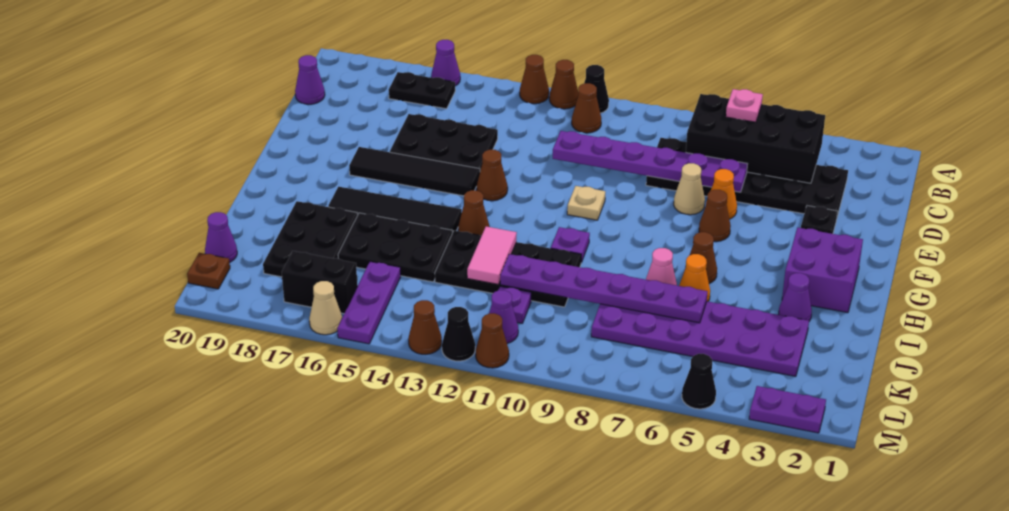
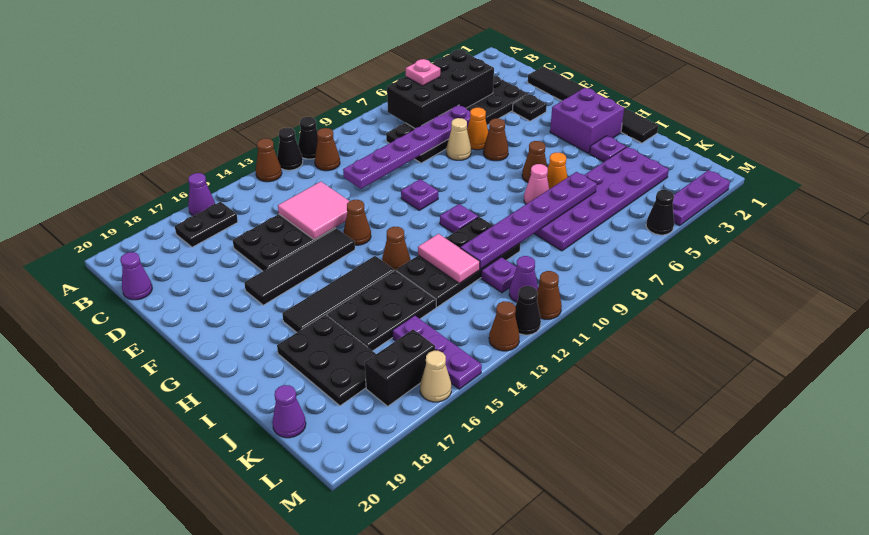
brown 1x1 cone [549,60,578,109] -> black 1x1 cone [277,128,303,170]
none -> black 1x6 tile [528,66,658,143]
none -> pink 2x2 tile [278,182,349,240]
tan 1x1 plate [567,186,605,220] -> purple 1x1 plate [401,179,438,210]
purple 1x1 cone [779,273,812,321] -> purple 1x1 plate [590,136,626,162]
brown 1x1 plate [187,253,230,289] -> none
purple 1x2 plate [749,386,826,433] -> purple 1x3 plate [673,170,730,226]

